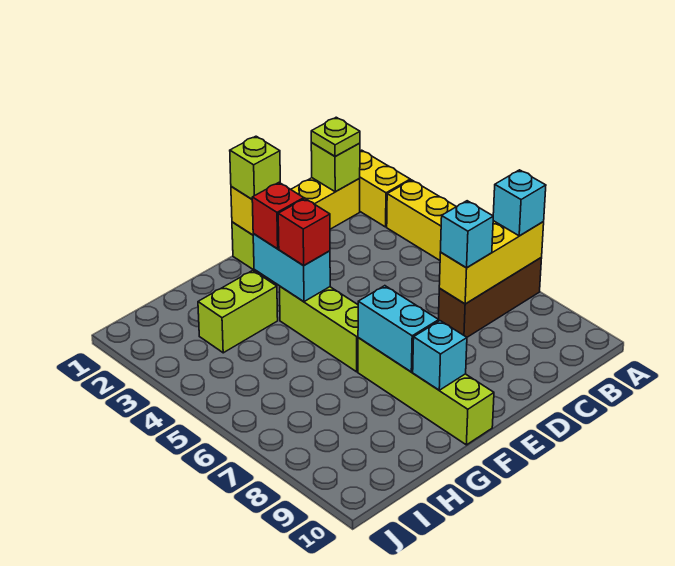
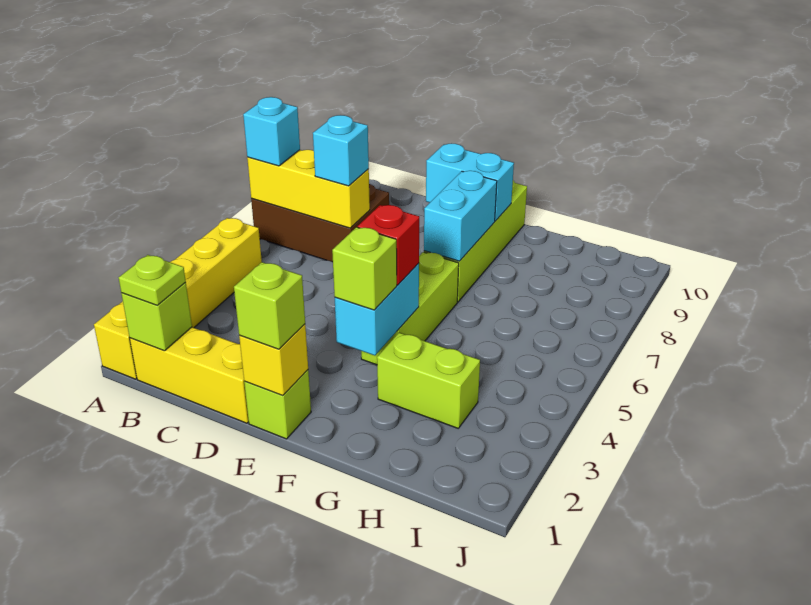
brown 1x3 brick [438,258,542,337] -> brown 2x3 brick [251,184,389,262]
red 1x1 brick [252,183,304,249] -> lime 1x1 brick [332,227,397,310]
cyan 1x1 brick [413,321,467,390] -> cyan 1x2 brick [426,143,514,221]

